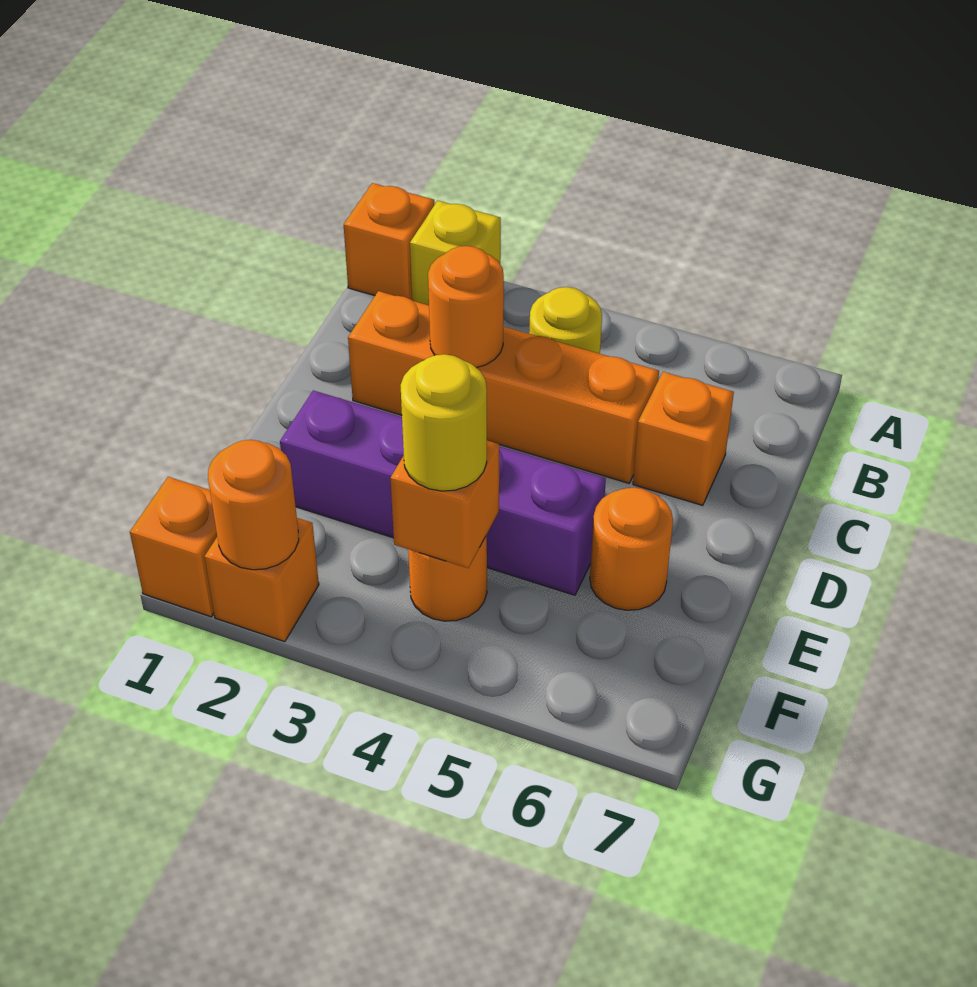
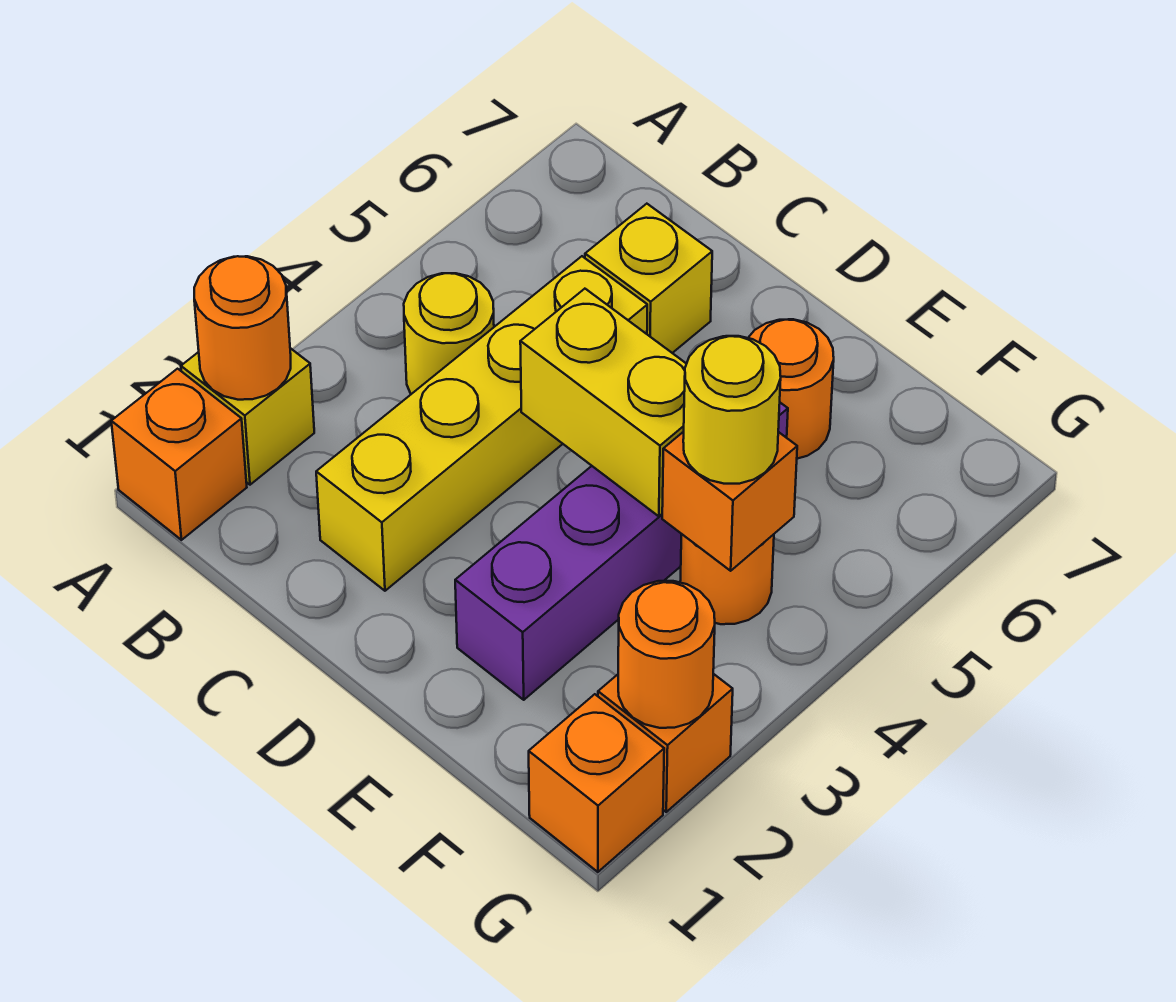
orange 1x4 brick [348,291,659,483] -> yellow 1x4 brick [316,256,647,591]
orange 1x1 round brick [428,246,504,368] -> orange 1x1 round brick moved to [194,256,291,400]
orange 1x1 brick [633,372,734,506] -> yellow 1x1 brick [585,204,712,353]
none -> yellow 1x2 brick [520,289,686,516]

